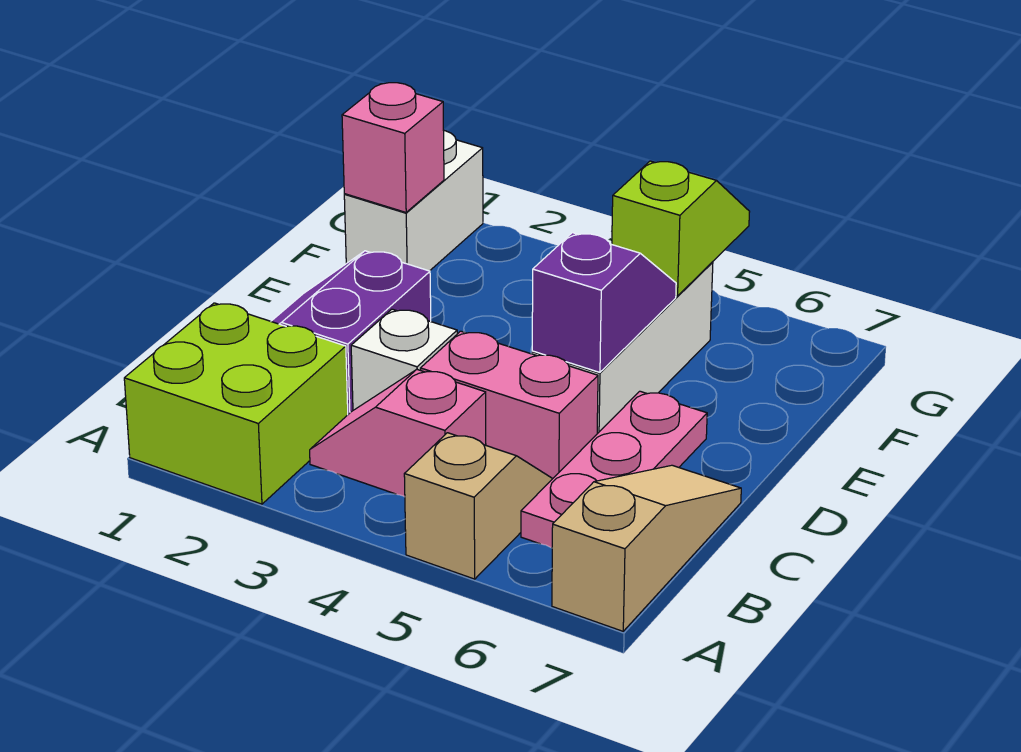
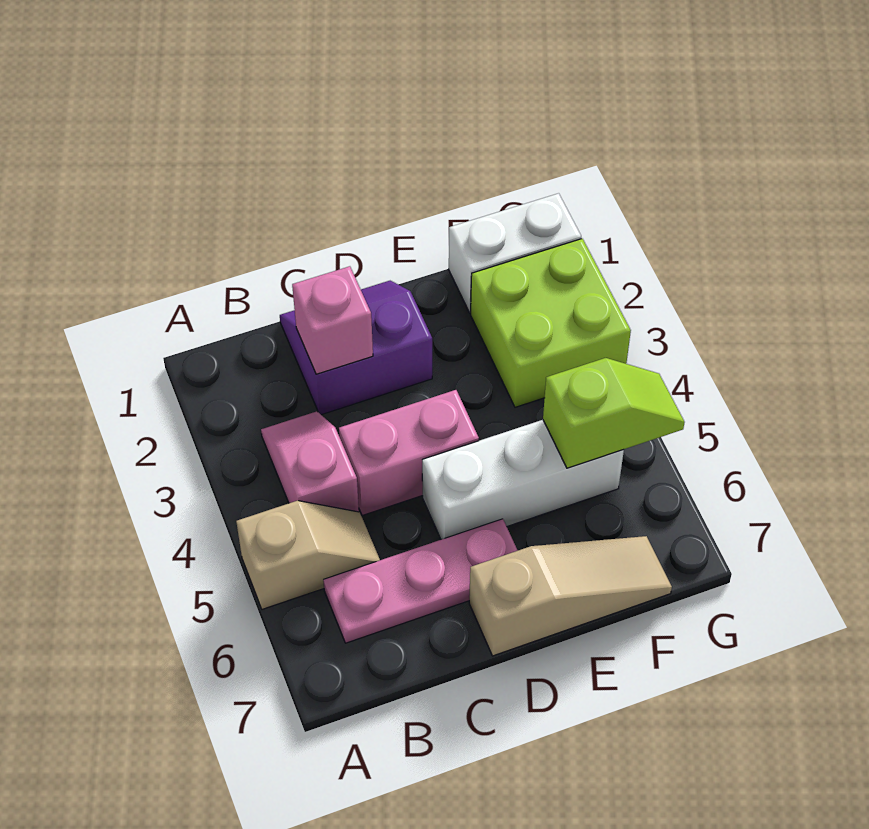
lime 2x2 brick [124,303,348,504] -> lime 2x2 brick moved to [471,239,631,407]
tan 1x3 slope [552,465,741,631] -> tan 1x3 slope moved to [469,536,672,656]
white 1x1 brick [351,309,457,410] -> none
pink 1x2 brick [421,331,598,478] -> pink 1x2 brick turned to [339,390,479,516]
purple 1x2 slope [532,233,676,372] -> none
pink 1x1 brick [342,83,444,212] -> pink 1x1 brick moved to [292,266,373,374]

